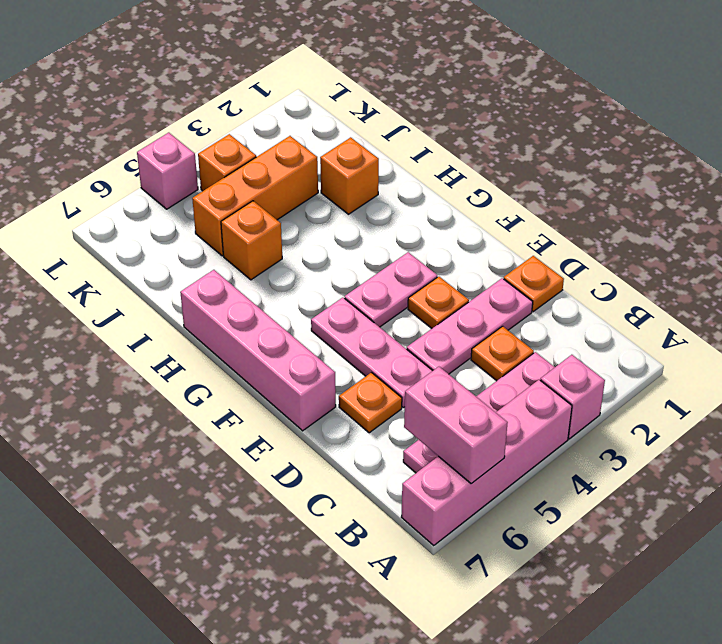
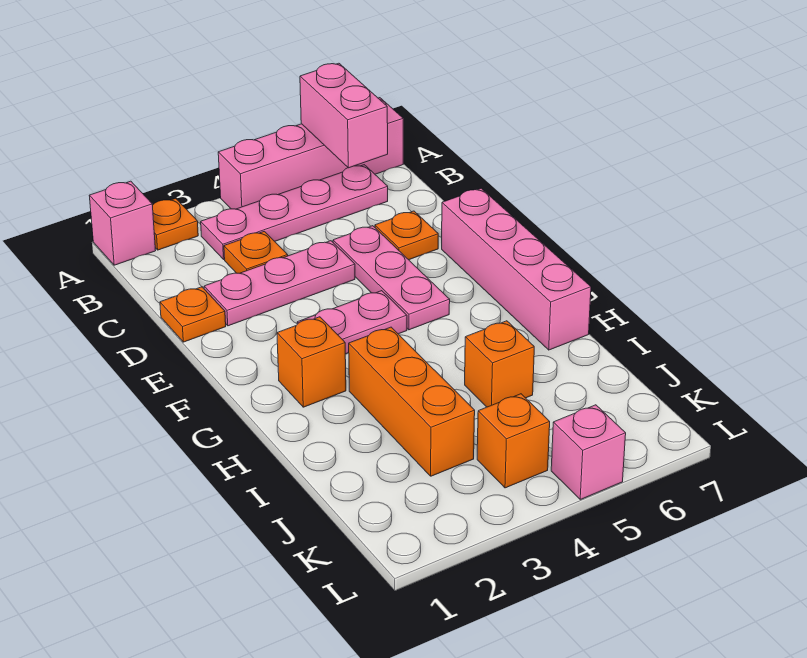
pink 1x1 brick [540,355,605,439] -> pink 1x1 brick moved to [89,181,156,265]
orange 1x1 plate [408,277,469,328] -> orange 1x1 plate moved to [153,198,198,250]
orange 1x1 brick [320,137,379,214] -> orange 1x1 brick moved to [277,317,346,407]
orange 1x3 brick [192,136,318,256] -> orange 1x3 brick turned to [349,327,475,476]

